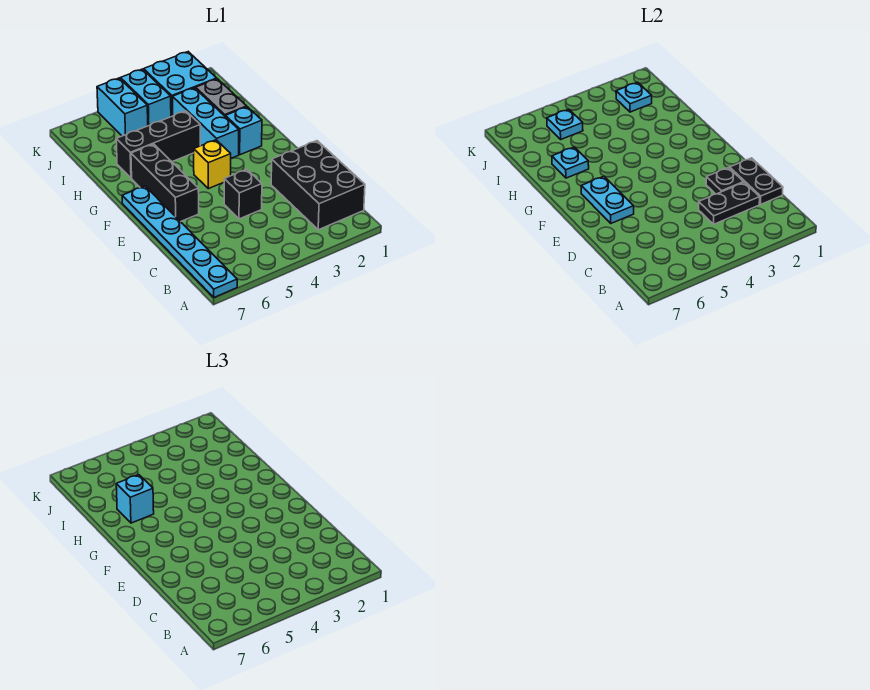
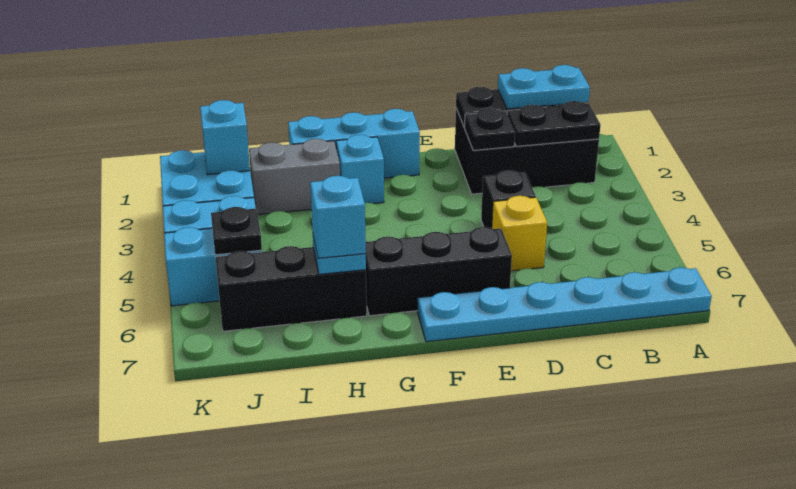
black 1x2 plate [699,182,760,224] -> black 1x2 plate turned to [507,101,601,146]
cyan 1x2 plate [581,176,634,223] -> cyan 1x2 plate moved to [498,65,590,109]
yellow 1x1 brick [194,140,231,189] -> yellow 1x1 brick moved to [492,196,547,271]
cyan 1x3 brick [172,88,239,158] -> cyan 1x3 brick moved to [288,109,420,178]
black 1x3 brick [116,111,200,178] -> black 1x3 brick turned to [215,246,367,331]
cyan 1x1 plate [616,82,652,112] -> cyan 1x1 brick [200,100,250,175]
cyan 1x1 plate [547,109,583,139] -> black 1x1 plate [211,207,262,255]

